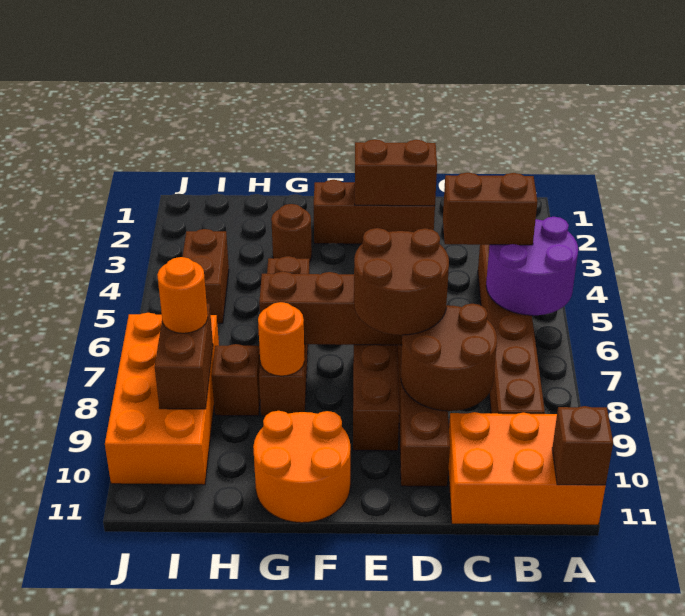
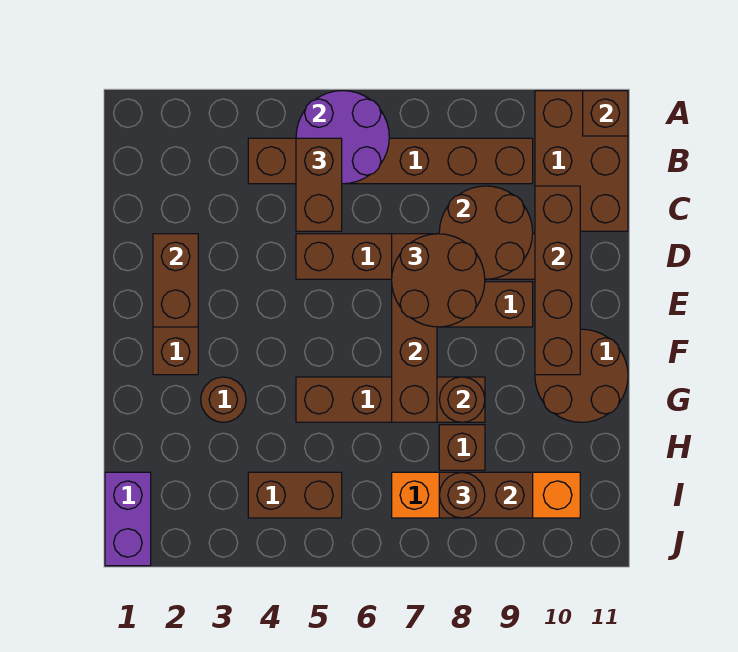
orange 2x3 brick [448,412,606,525] -> brown 2x3 brick [535,91,628,231]
none -> brown 1x4 brick [535,186,580,375]
orange 2x2 round brick [253,411,350,523] -> brown 2x2 round brick [535,329,628,422]
orange 1x1 round brick [258,302,305,376] -> brown 1x1 round brick [439,377,485,422]
none -> purple 1x2 brick [105,472,151,566]
orange 2x4 brick [105,313,219,485] -> orange 1x4 brick [392,472,580,518]
orange 1x1 round brick [157,257,208,333] -> brown 1x1 round brick [439,473,485,518]

